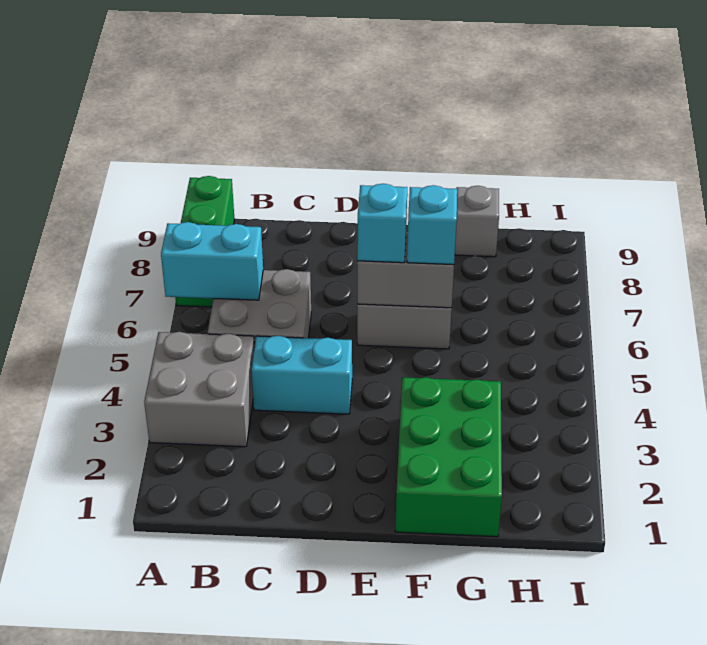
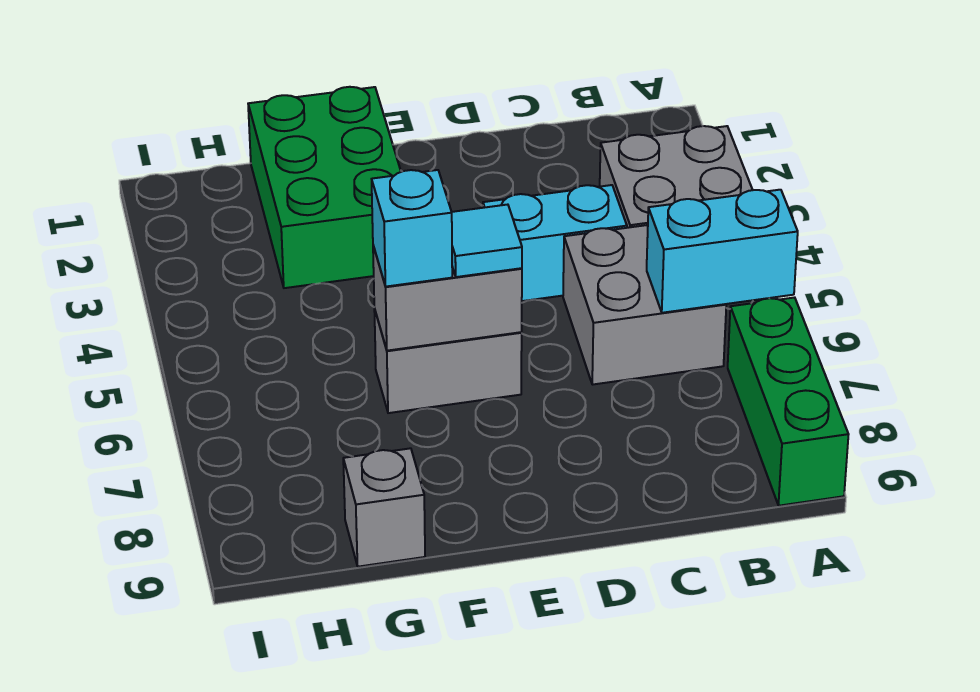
cyan 1x1 brick [357,184,407,263] -> cyan 1x1 tile [452,205,522,277]

